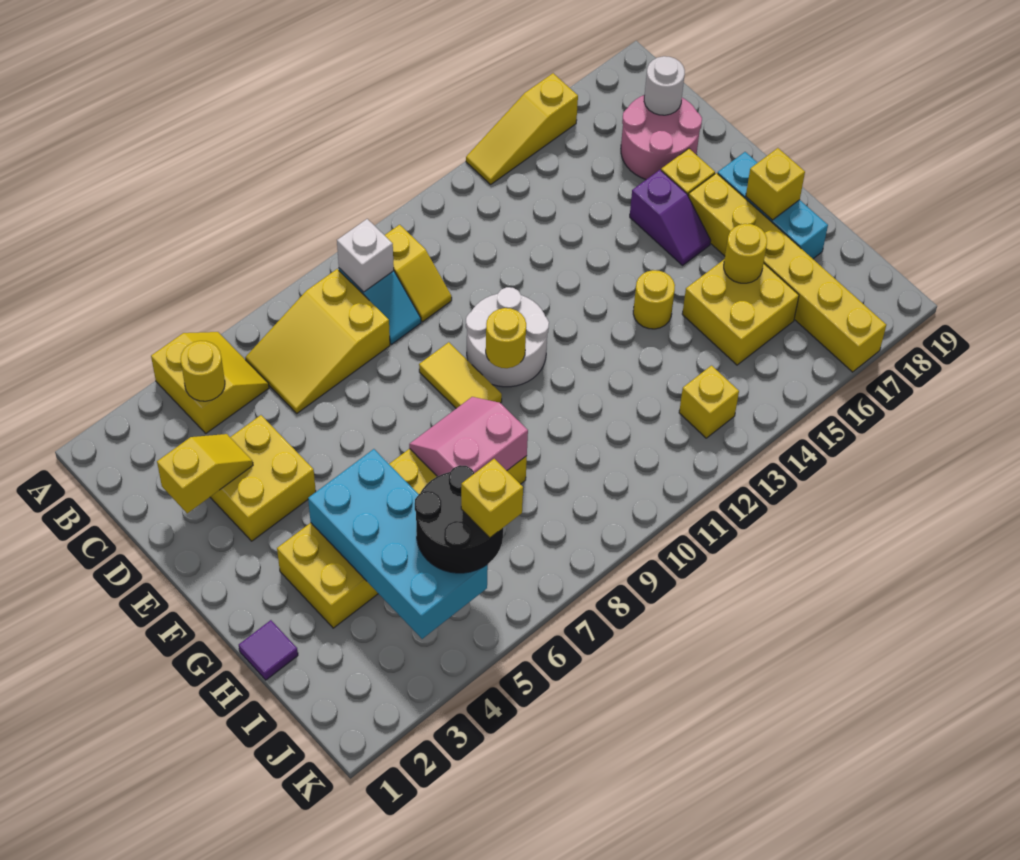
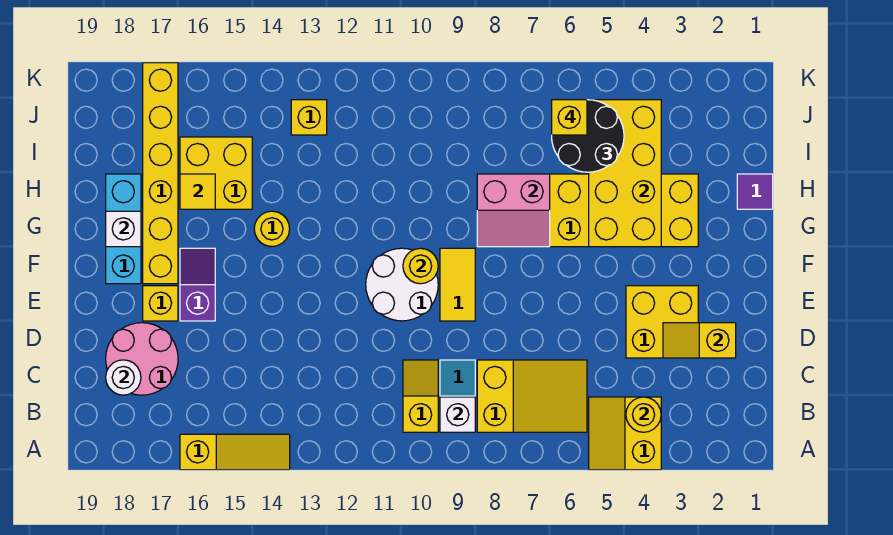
cyan 2x4 brick [308,449,488,639] -> yellow 2x4 brick [589,100,661,247]
yellow 1x1 brick [746,148,805,220] -> white 1x1 brick [106,211,141,247]
yellow 1x1 round brick [724,224,767,283] -> yellow 1x1 tile [180,174,215,209]

